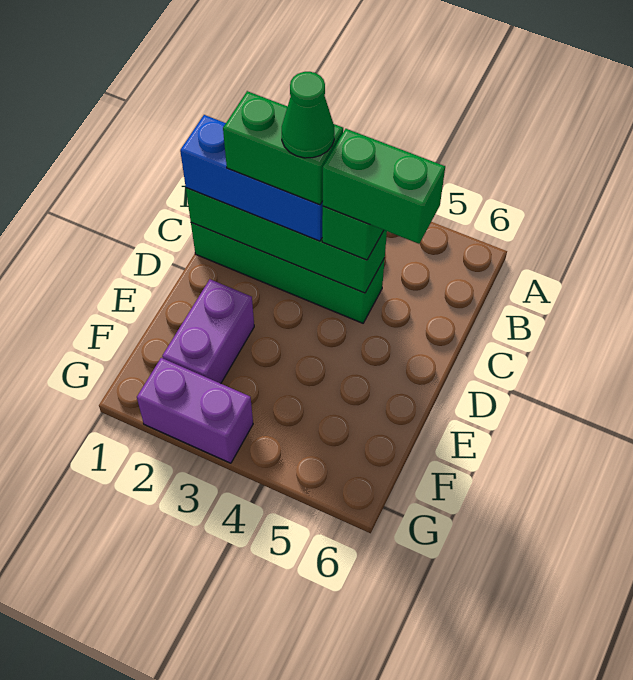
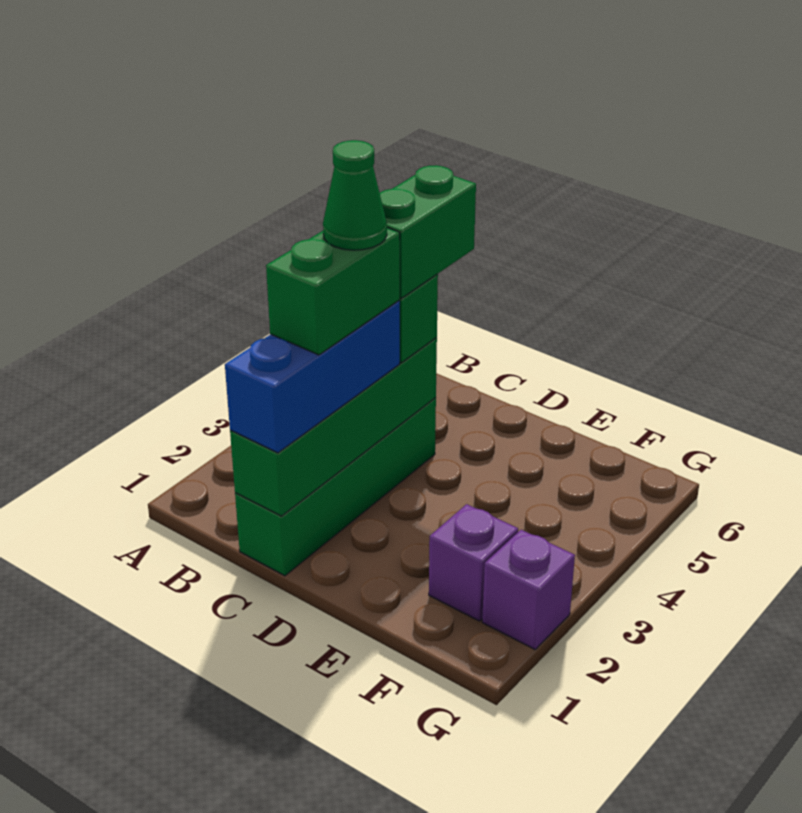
purple 1x2 brick [162,279,254,384] -> purple 1x1 brick [429,504,518,621]
purple 1x2 brick [137,358,253,463] -> purple 1x1 brick [482,530,575,649]

